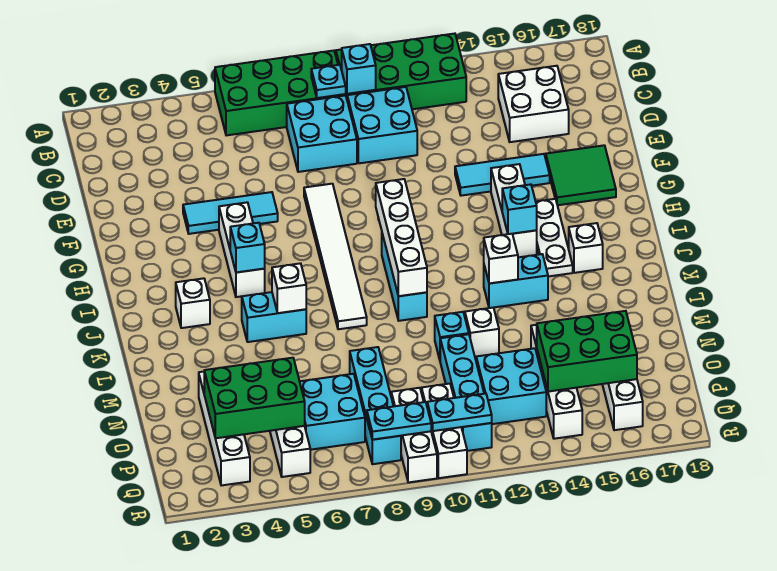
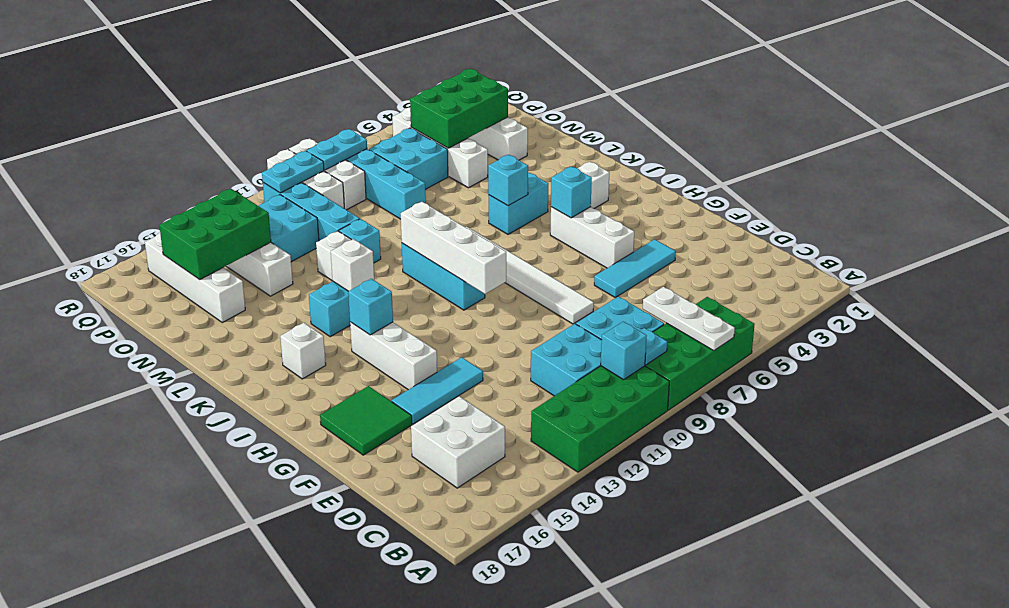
white 1x3 plate [536,199,573,277] -> white 1x3 plate moved to [643,287,735,351]
white 1x1 brick [272,263,306,313] -> cyan 1x1 brick [488,155,528,206]

